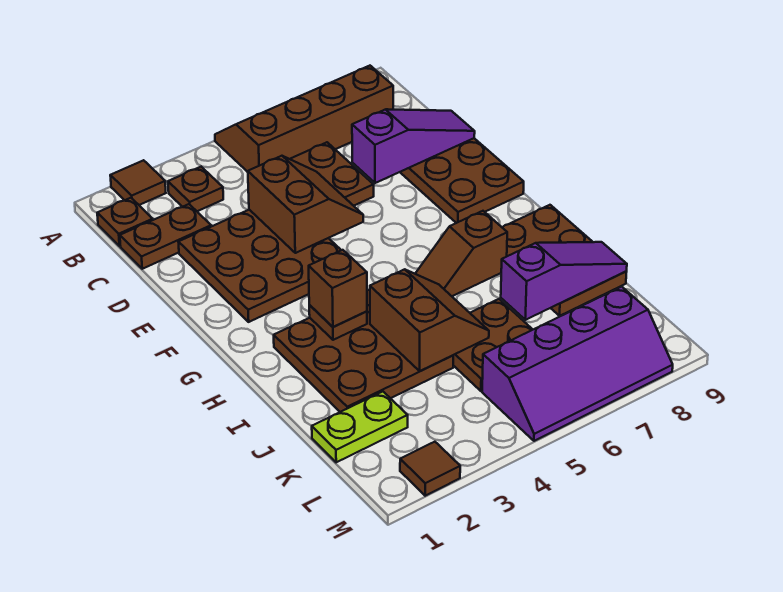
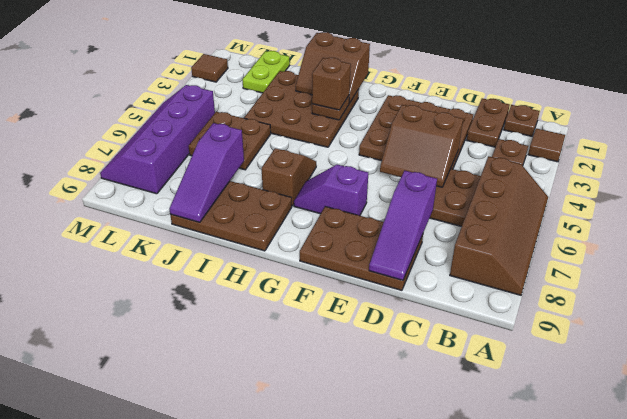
none -> purple 1x2 slope [294,165,368,216]
brown 2x2 slope [370,269,489,371] -> brown 2x2 slope moved to [296,32,370,103]

